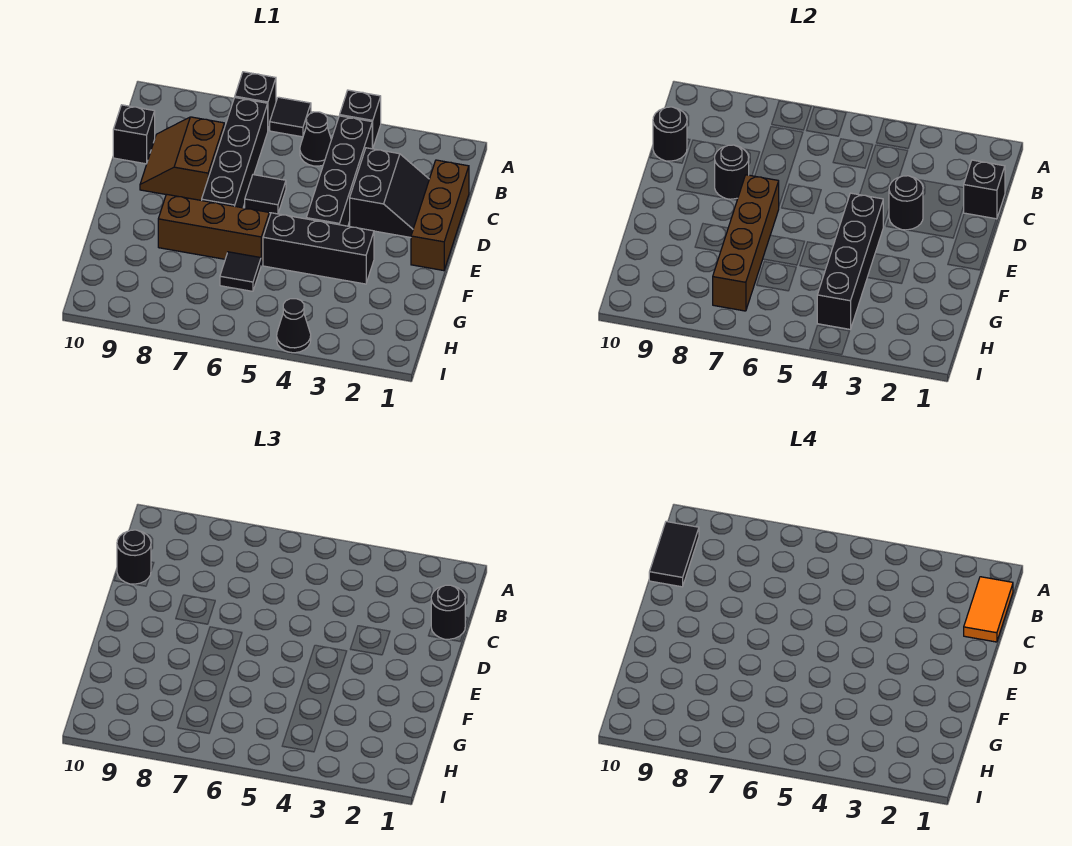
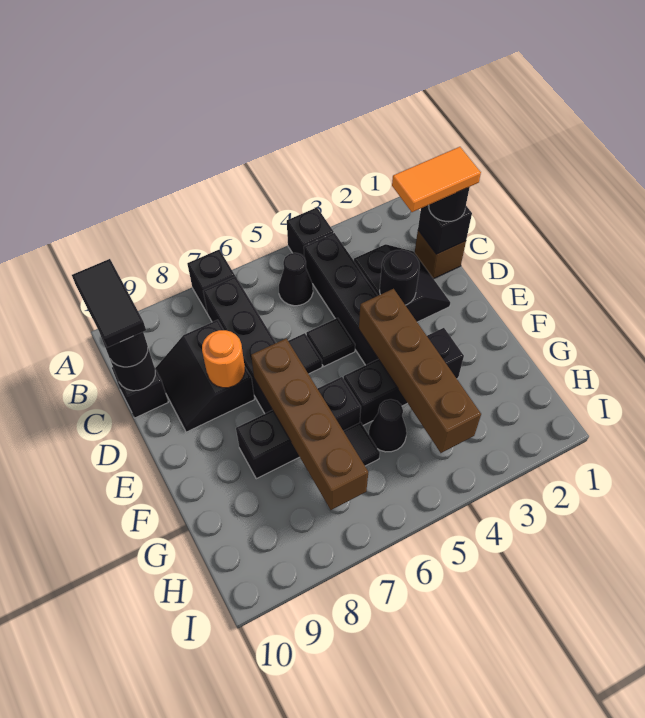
black 1x1 tile [270,97,311,137] -> black 1x1 tile moved to [306,318,355,366]
orange 1x2 tile [964,577,1013,642] -> orange 1x2 tile turned to [392,147,481,212]
brown 1x3 brick [411,160,469,271] -> brown 1x1 brick [415,230,466,279]
brown 2x2 slope [140,117,224,200] -> black 2x2 slope [155,320,254,432]
black 1x1 round brick [715,145,749,199] -> orange 1x1 round brick [202,330,245,388]
black 1x4 brick [817,193,883,329] -> brown 1x4 brick [359,289,481,453]
brown 1x3 brick [158,194,269,265] -> black 1x3 brick [236,377,361,479]
black 1x1 cone [277,299,311,353] -> black 1x1 cone moved to [369,399,407,452]

